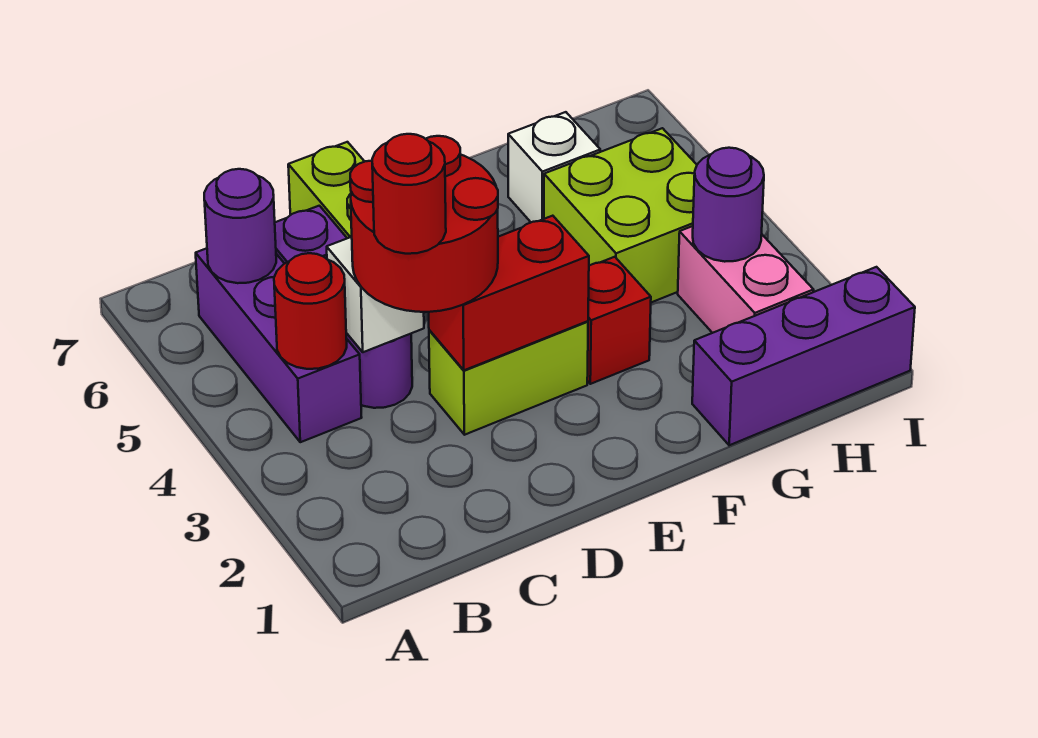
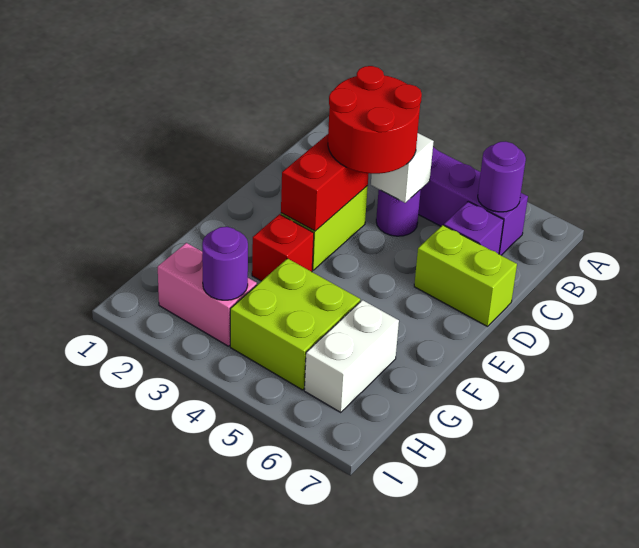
red 1x1 round brick [274,253,347,369] -> none
red 1x1 round brick [372,134,446,254] -> none
purple 1x3 brick [692,267,915,445] -> none
white 1x1 brick [508,112,600,222] -> white 1x2 brick [304,300,399,413]

